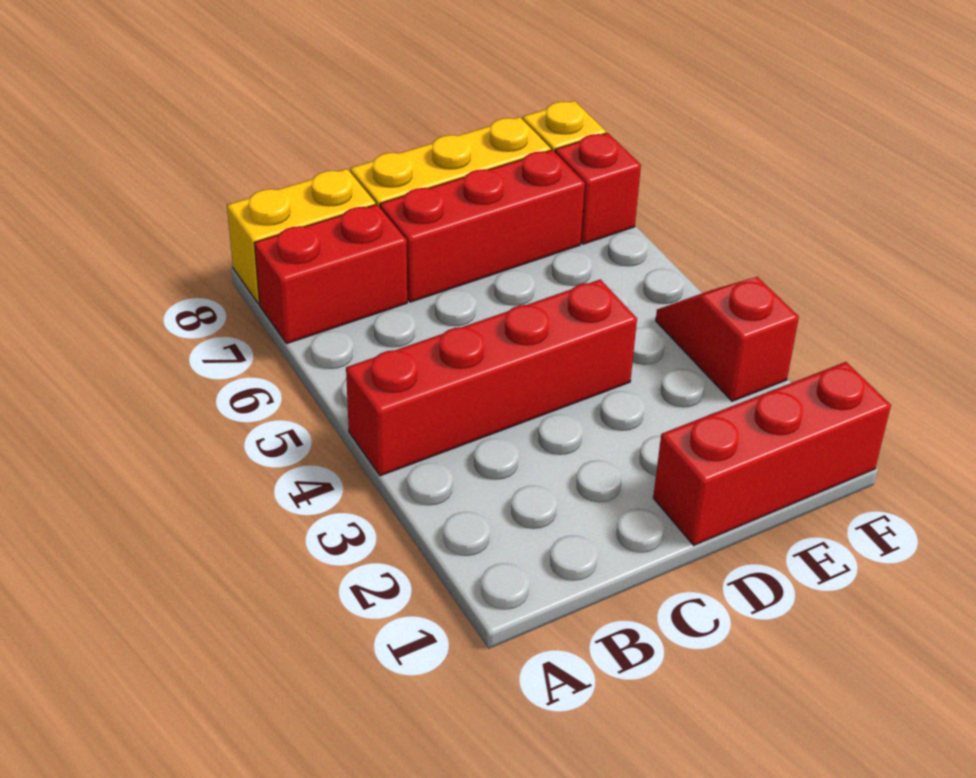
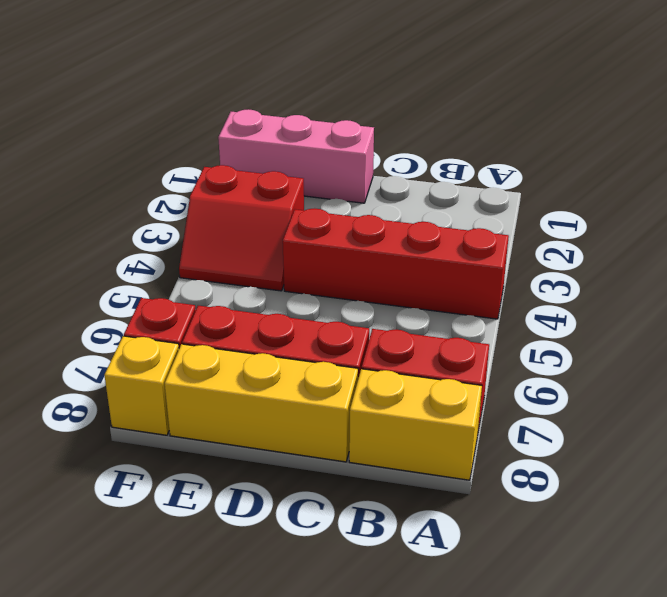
red 1x3 brick [653,362,891,545] -> pink 1x3 brick [218,109,374,203]
red 1x2 slope [656,277,799,401] -> red 2x2 slope [179,165,304,291]

